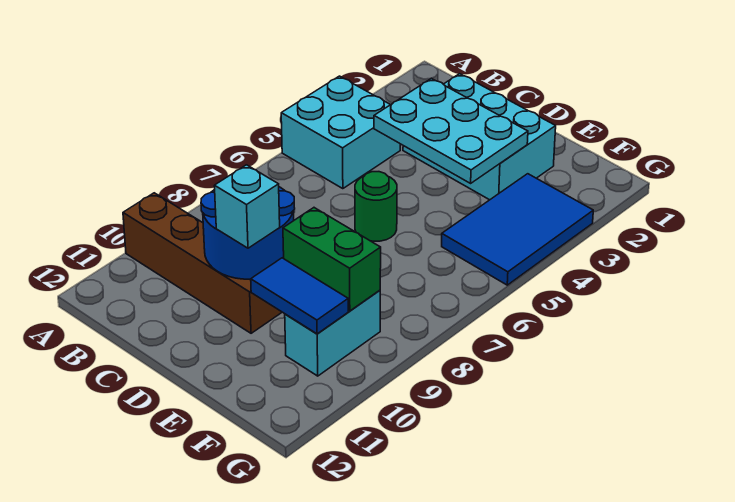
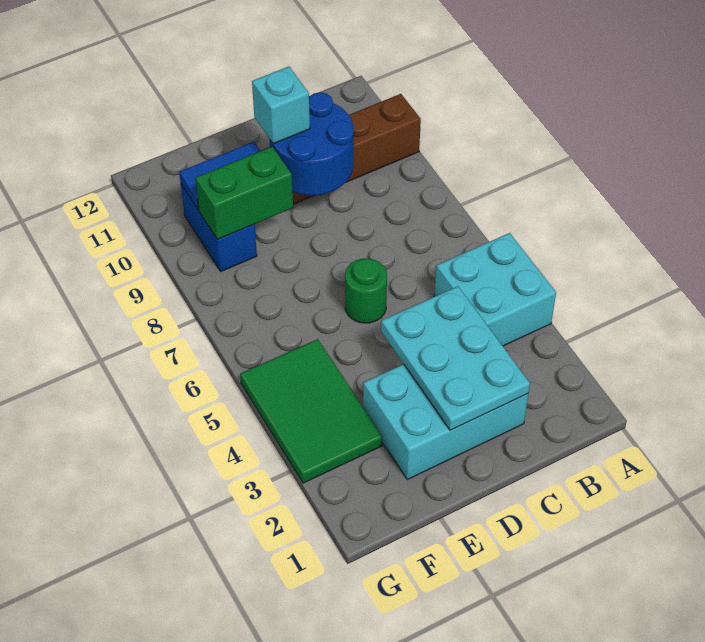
cyan 2x3 plate [374,78,528,183] -> cyan 2x3 plate turned to [381,286,530,430]
blue 2x3 tile [442,174,593,285] -> green 2x3 tile [240,339,383,483]
cyan 1x2 brick [285,290,380,376] -> blue 1x2 brick [181,184,257,271]

